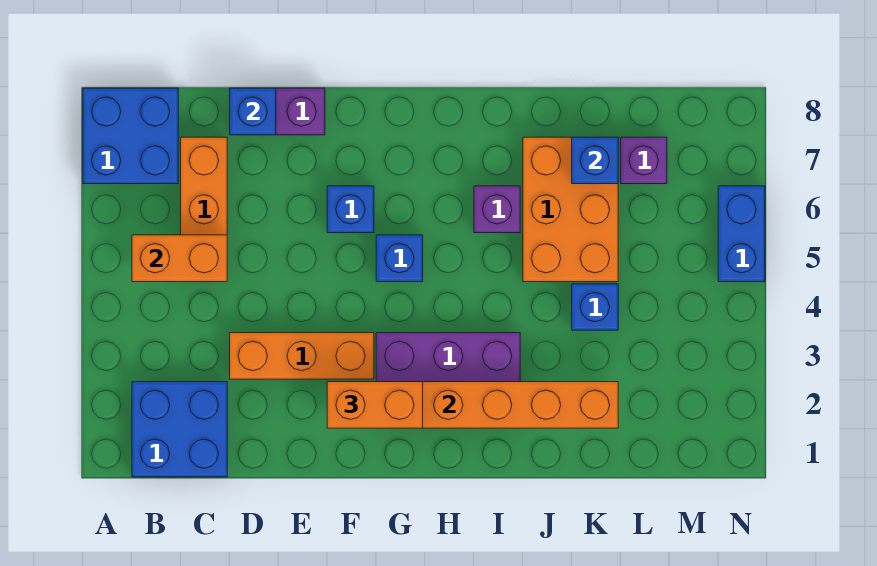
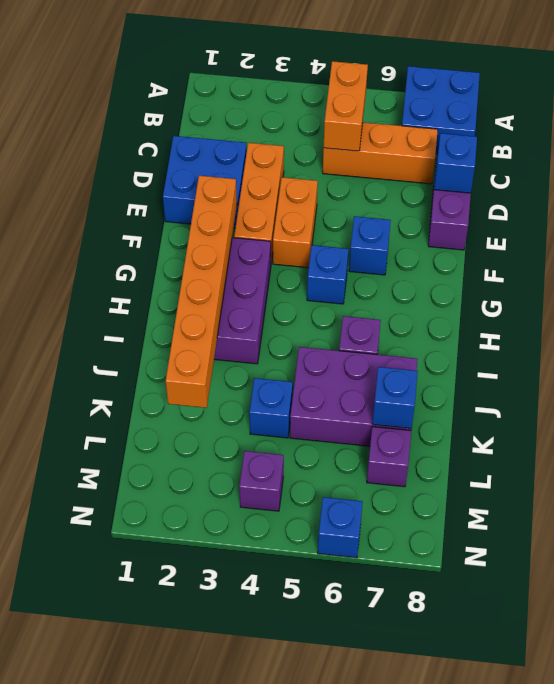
blue 2x2 brick [132,382,227,477] -> blue 2x2 brick moved to [163,136,247,228]
orange 1x2 brick [327,382,423,428] -> orange 1x2 brick moved to [273,177,318,268]
orange 2x3 brick [523,137,618,282] -> purple 2x3 brick [290,347,418,446]
none -> purple 1x1 brick [239,451,284,511]
blue 1x2 brick [718,186,765,282] -> blue 1x1 brick [318,497,363,558]

